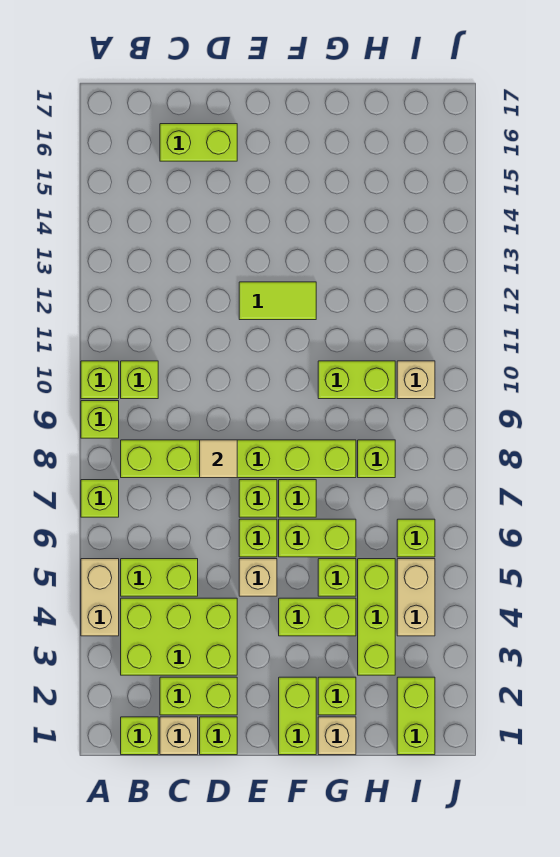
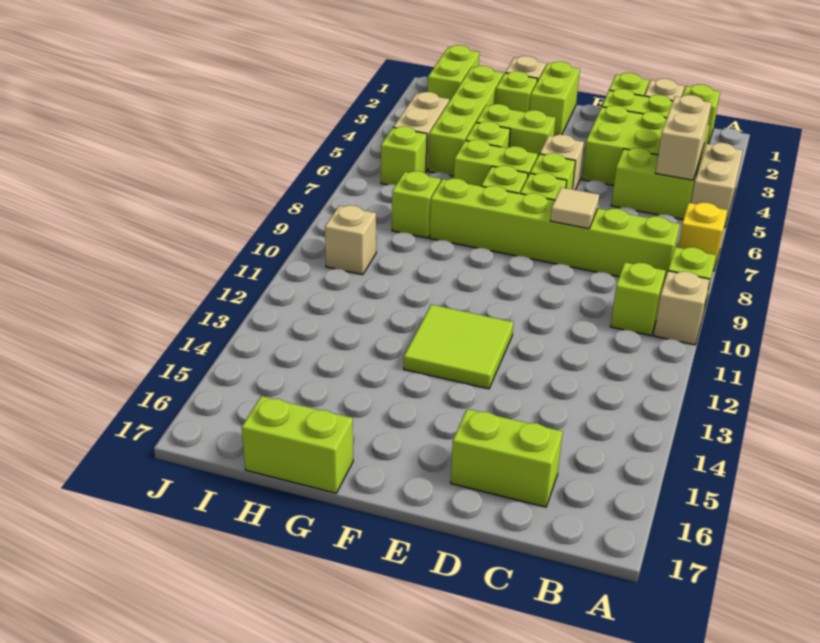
lime 1x1 brick [81,480,119,517] -> yellow 1x1 brick [678,202,727,271]
lime 1x1 brick [81,361,119,399] -> tan 1x1 brick [654,271,710,345]
none -> tan 1x2 brick [656,95,711,180]
lime 1x2 tile [239,282,316,320] -> lime 2x2 tile [404,305,513,389]
lime 1x2 brick [318,361,395,399] -> lime 1x2 brick moved to [242,396,353,493]
lime 1x3 brick [358,559,395,675] -> lime 1x4 brick [428,66,503,176]

